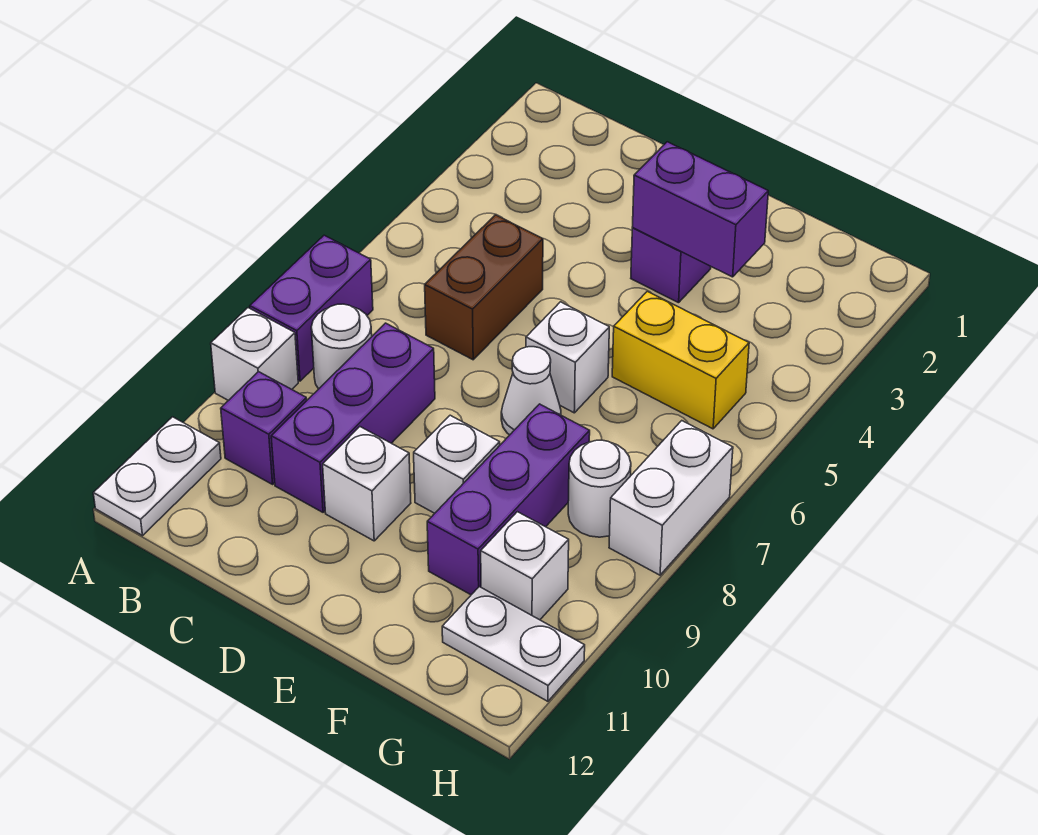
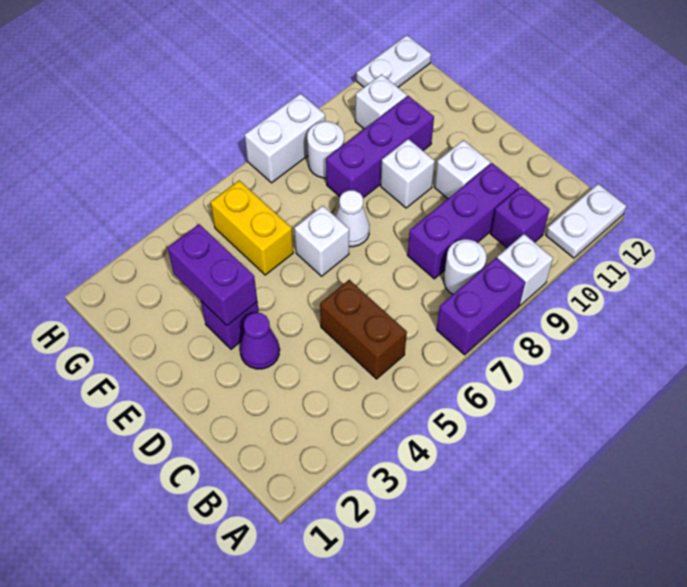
brown 1x2 brick [425,215,543,360] -> brown 1x2 brick turned to [320,280,407,379]
none -> purple 1x1 cone [240,313,280,369]
white 1x2 plate [442,587,585,701] -> white 1x2 plate turned to [356,35,431,87]

